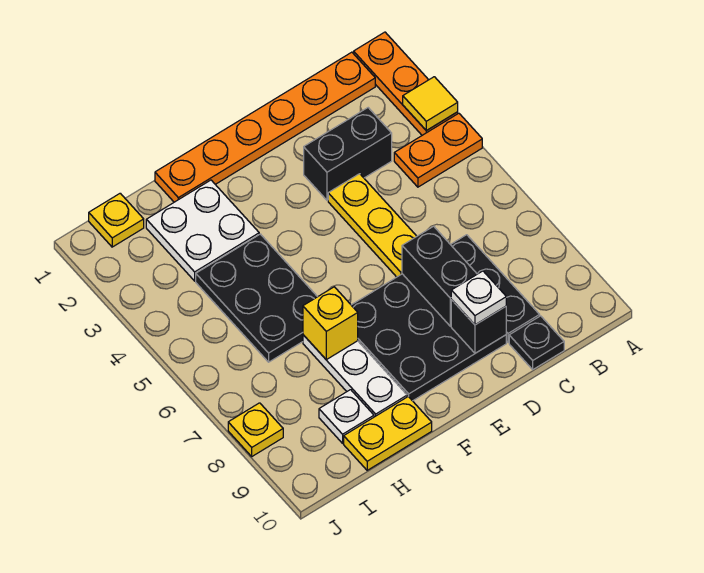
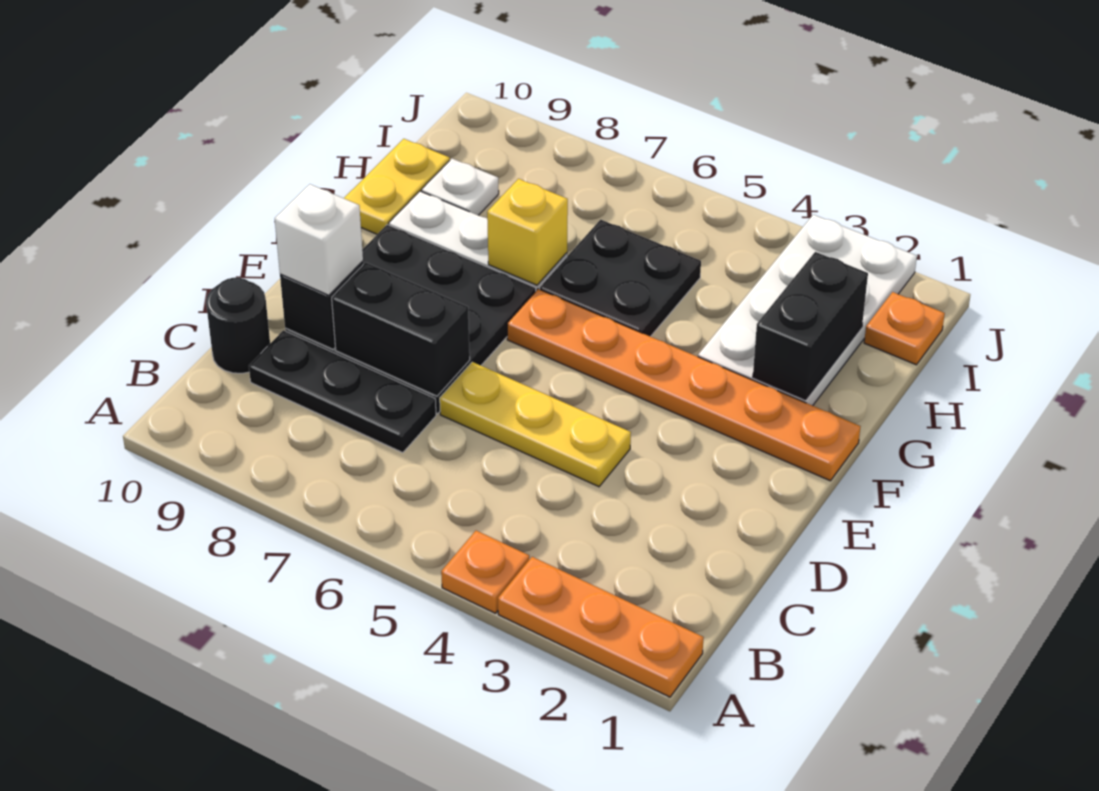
yellow 1x1 tile [403,77,458,131] -> none
orange 1x2 plate [394,113,482,187] -> orange 1x1 plate [441,531,529,613]
orange 1x6 plate [155,52,375,202] -> orange 1x6 plate turned to [507,289,860,481]
black 1x2 brick [304,108,392,200] -> black 1x2 brick moved to [753,252,868,400]
black 1x1 plate [509,316,564,369] -> black 1x1 round brick [206,278,270,373]
white 1x1 plate [451,271,506,325] -> white 1x1 brick [275,184,363,295]
white 2x2 plate [146,180,259,281] -> white 2x4 plate [698,215,917,406]
black 2x3 plate [196,234,317,362] -> black 2x2 plate [540,220,701,337]
yellow 1x1 plate [89,193,144,247] -> orange 1x1 plate [864,292,945,365]
yellow 1x1 plate [228,403,283,456] -> none

